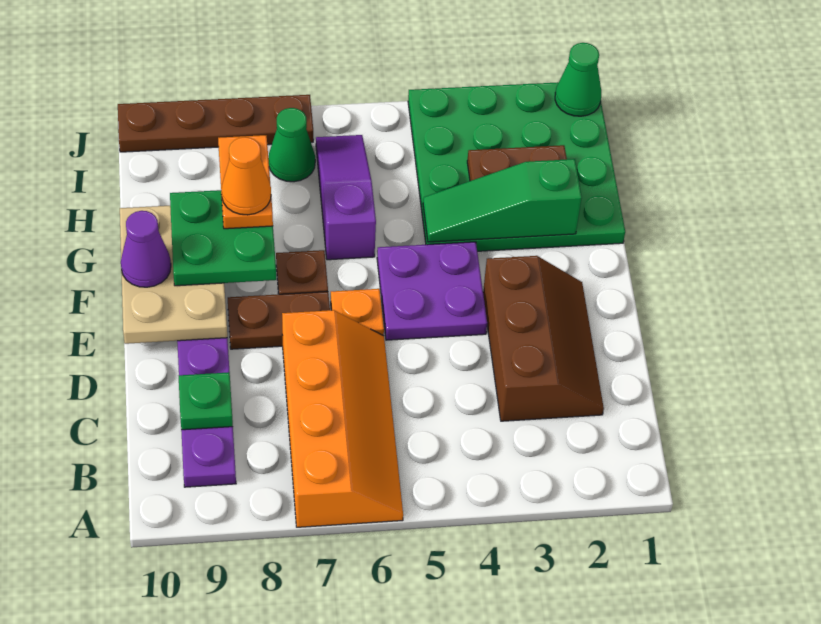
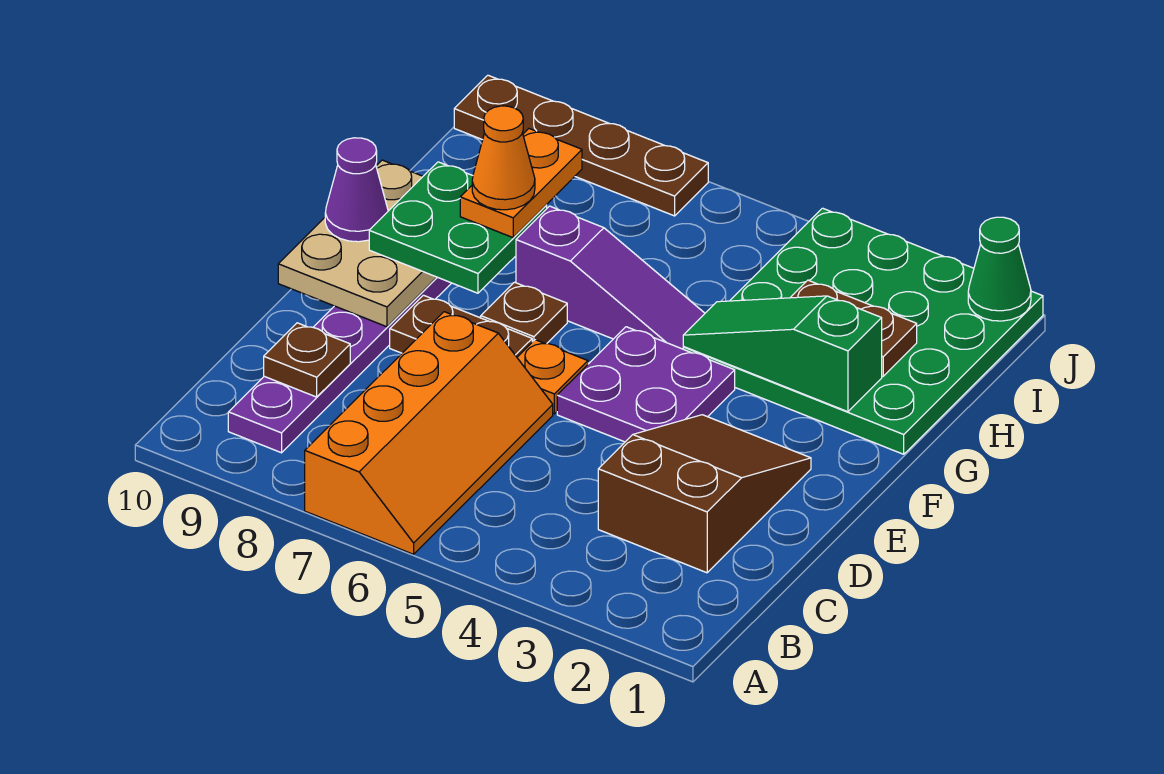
brown 2x3 slope [483,256,604,421] -> brown 2x3 slope turned to [598,415,811,573]
green 1x1 plate [179,372,233,430] -> brown 1x1 plate [264,323,350,397]
purple 1x3 slope [316,135,376,260] -> purple 1x3 slope turned to [516,206,705,349]
green 1x1 cone [268,108,315,182] -> none

